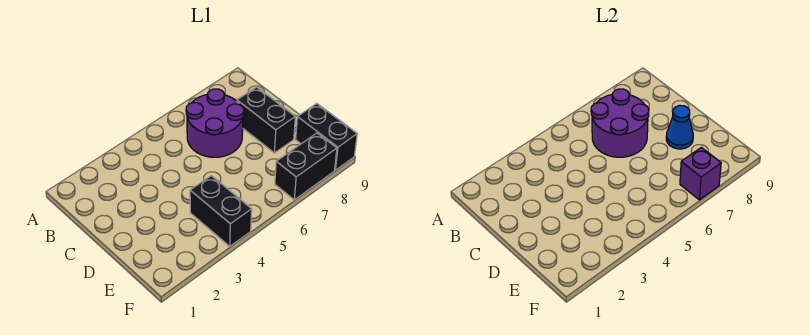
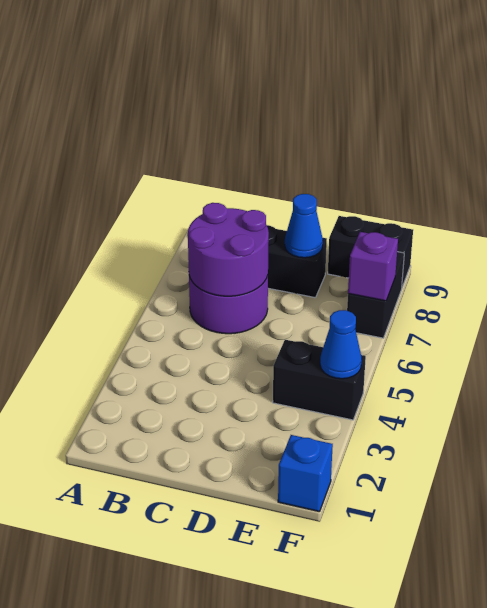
none -> blue 1x1 brick [278,435,333,512]
none -> blue 1x1 cone [320,310,362,379]

